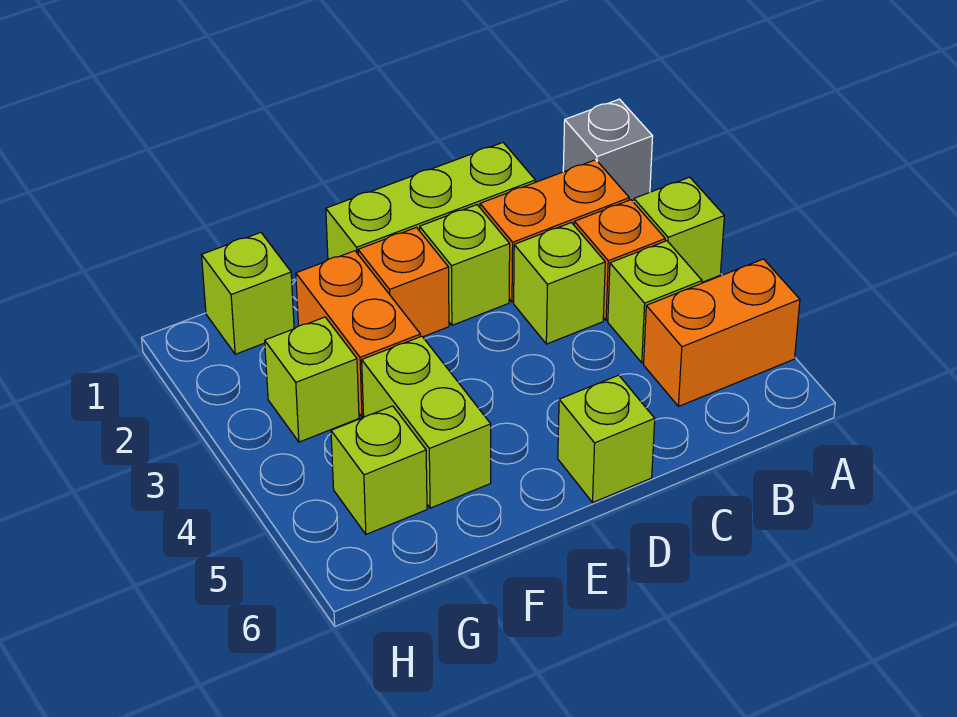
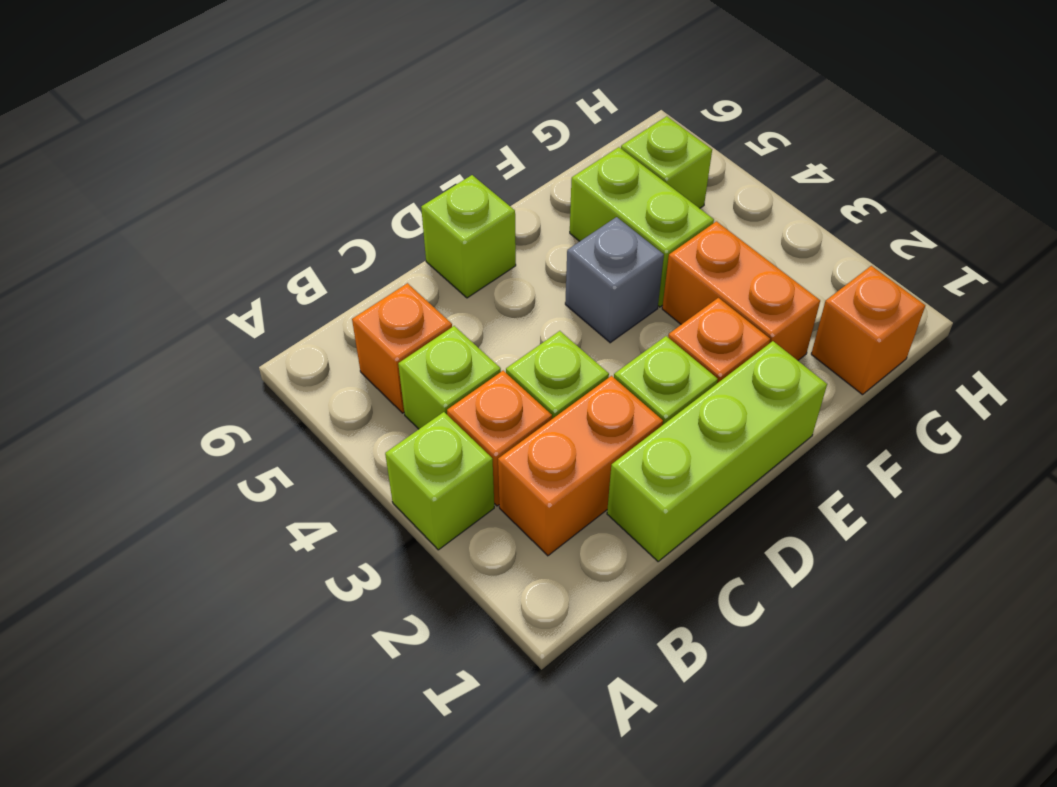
grey 1x1 brick [563,99,653,202] -> grey 1x1 brick moved to [565,217,664,343]
orange 1x2 brick [644,259,800,406] -> orange 1x1 brick [352,283,452,413]
lime 1x1 brick [202,232,294,354] -> orange 1x1 brick [811,266,925,395]
lime 1x1 brick [265,317,359,442] -> none

